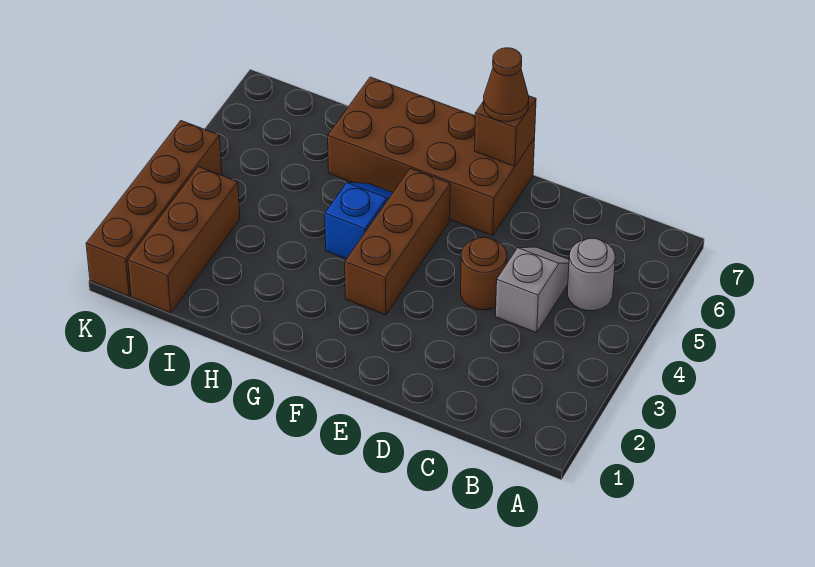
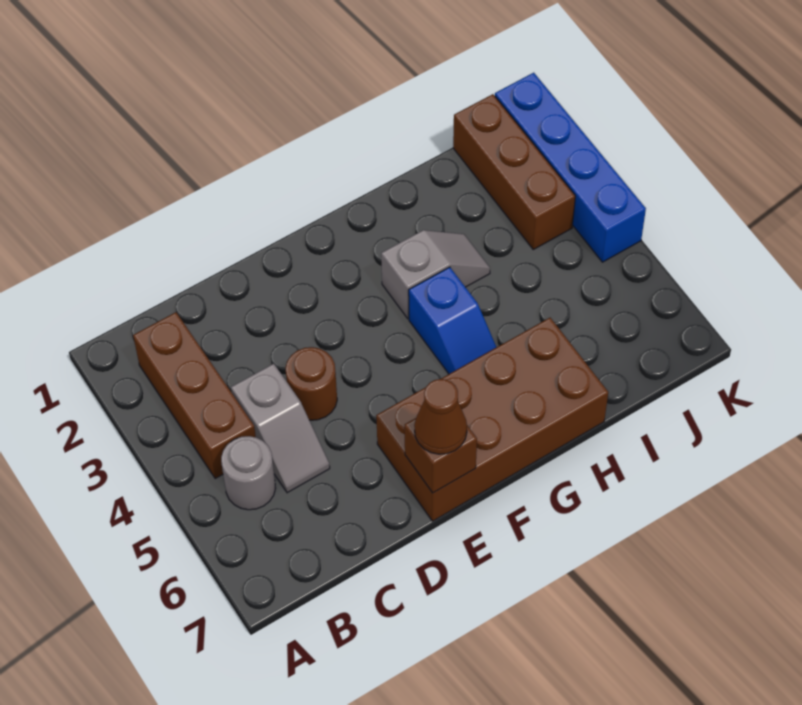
brown 1x3 brick [345,168,450,315] -> brown 1x3 brick moved to [133,312,256,479]
none -> grey 1x2 slope [381,230,490,319]
brown 1x4 brick [86,121,222,296] -> blue 1x4 brick [495,73,646,262]

